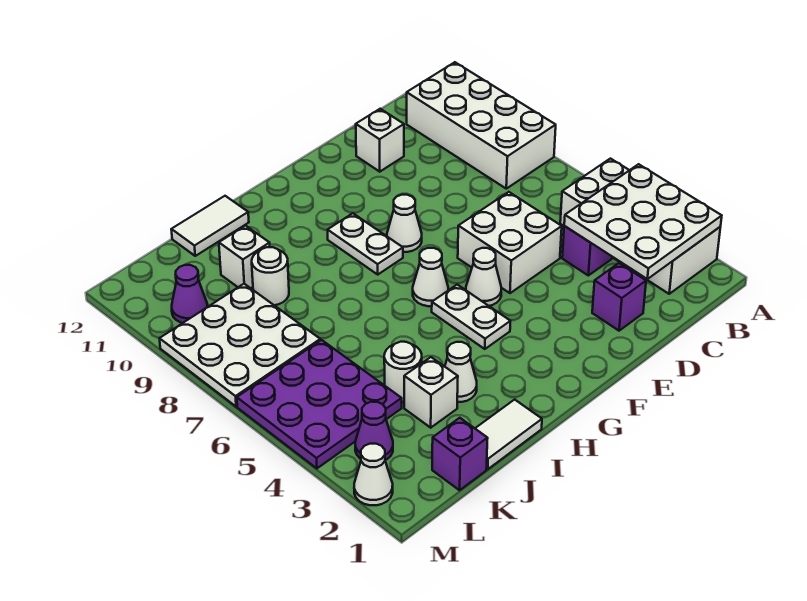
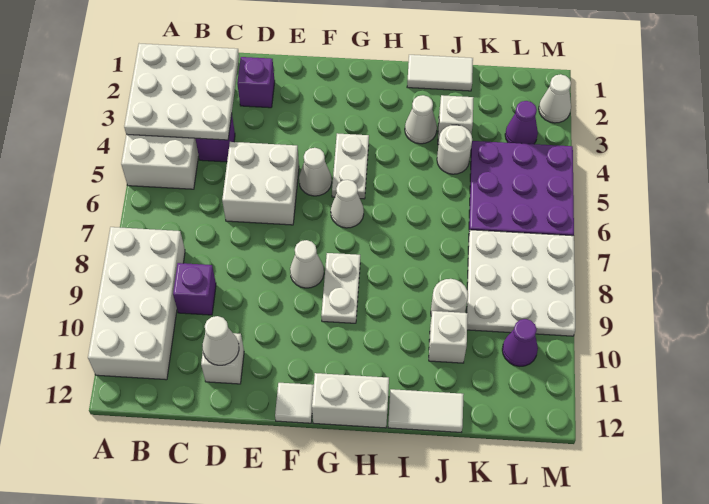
none -> white 1x1 cone [202,316,239,365]
none -> white 1x1 tile [275,383,314,423]
none -> white 1x2 brick [312,373,389,428]
purple 1x1 brick [432,418,488,490] -> purple 1x1 brick moved to [173,263,216,315]

